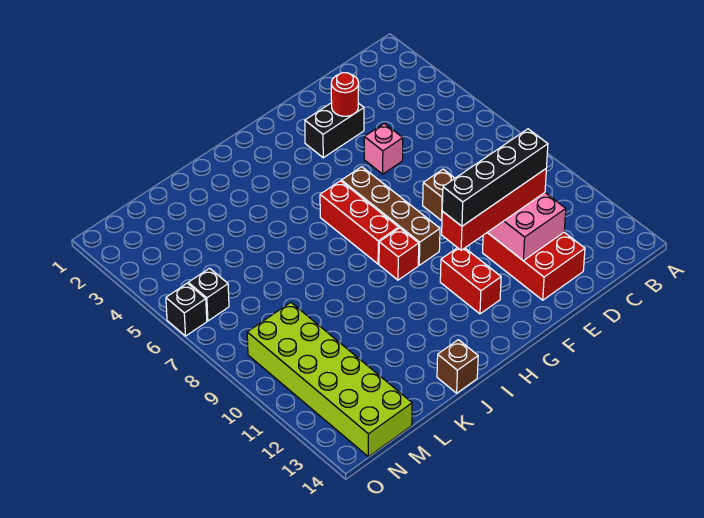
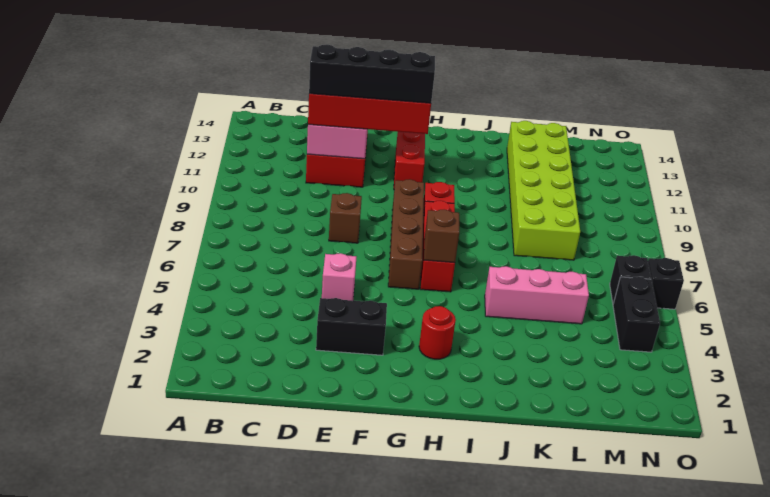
red 1x1 round brick [331,73,358,116] -> red 1x1 round brick moved to [419,306,456,359]
none -> pink 1x3 brick [485,266,589,324]
brown 1x1 brick [437,340,478,393] -> brown 1x1 brick moved to [424,210,459,263]
lime 2x6 brick [247,302,412,457] -> lime 2x6 brick moved to [507,121,580,260]
none -> black 1x2 brick [613,277,660,352]

